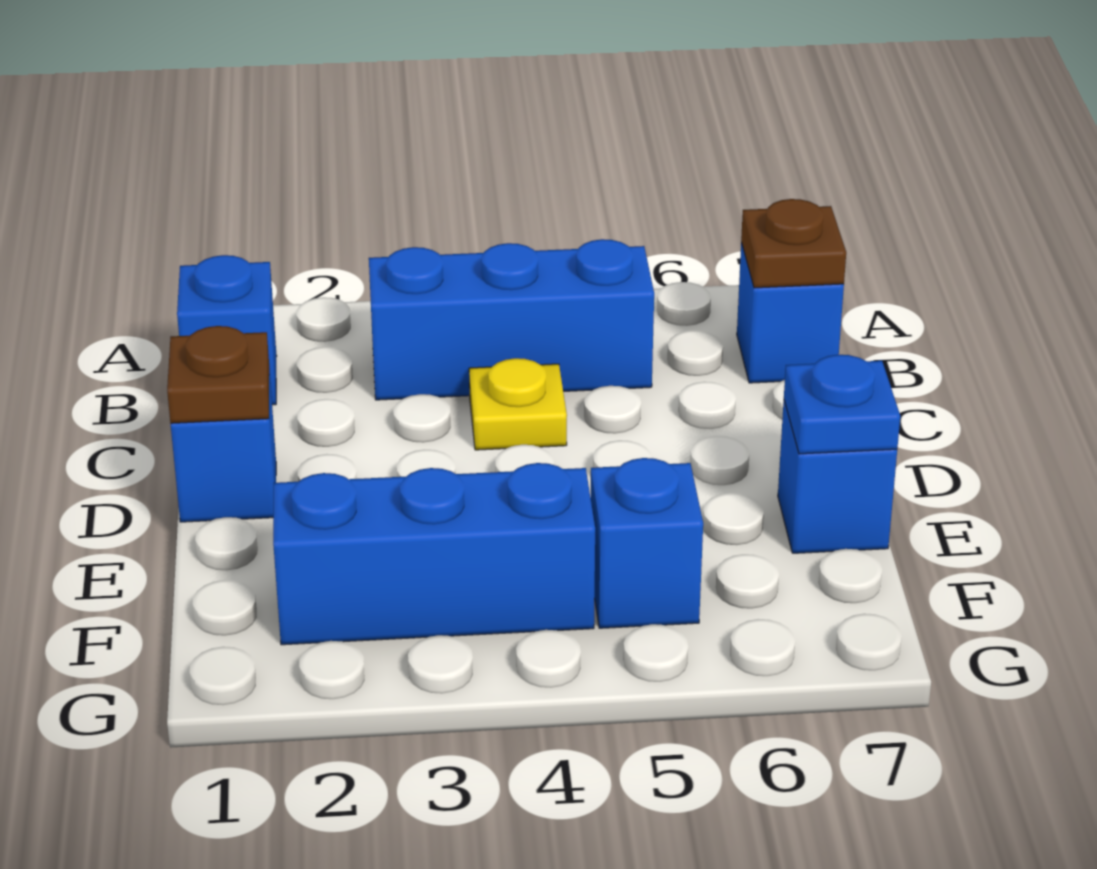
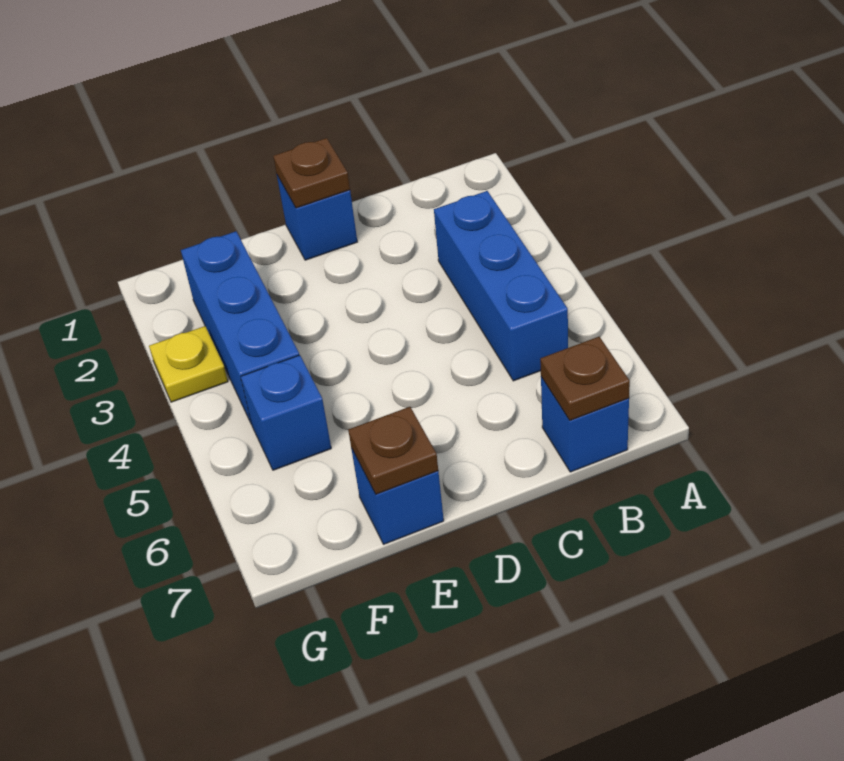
blue 1x1 brick [177,255,277,405] -> none
yellow 1x1 plate [469,358,567,450] -> yellow 1x1 plate moved to [149,326,228,402]
blue 1x1 plate [784,355,900,454] -> brown 1x1 plate [348,407,438,494]

